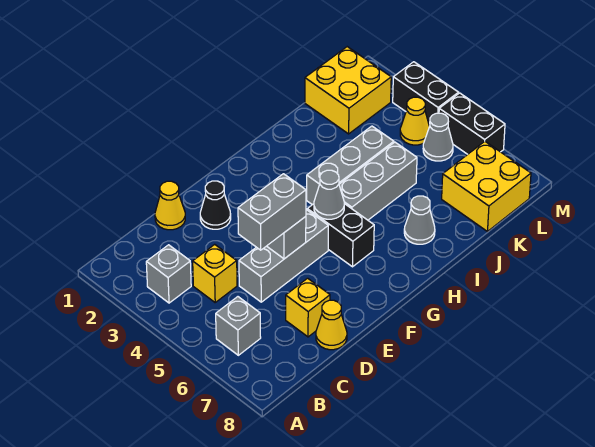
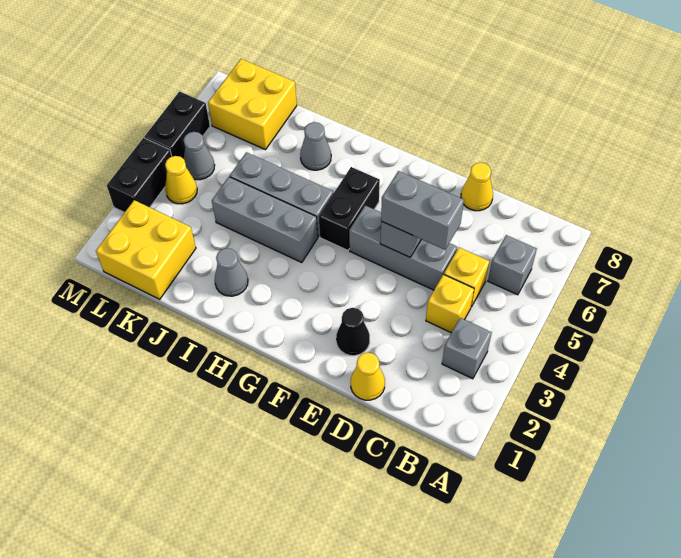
yellow 1x1 brick [286,278,330,337] -> yellow 1x1 brick moved to [444,248,489,307]
grey 1x1 cone [314,170,344,219] -> grey 1x1 cone moved to [215,248,248,296]

